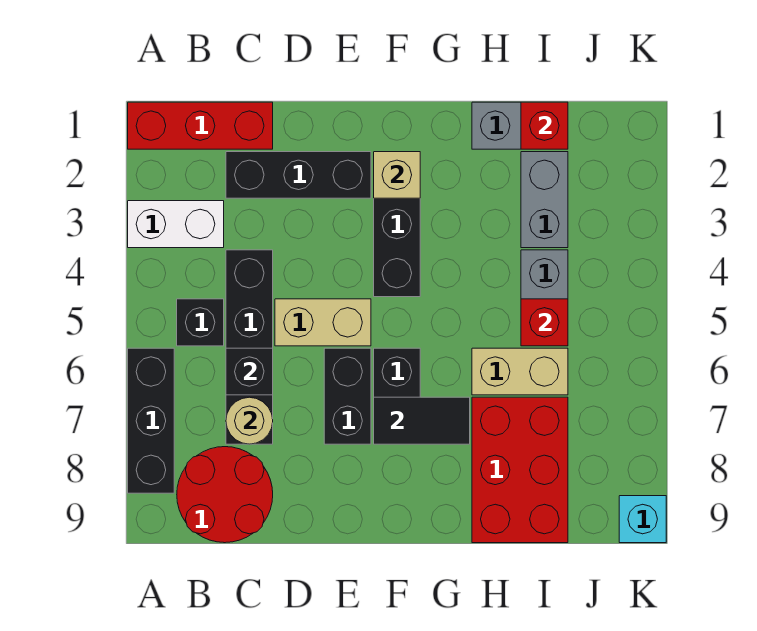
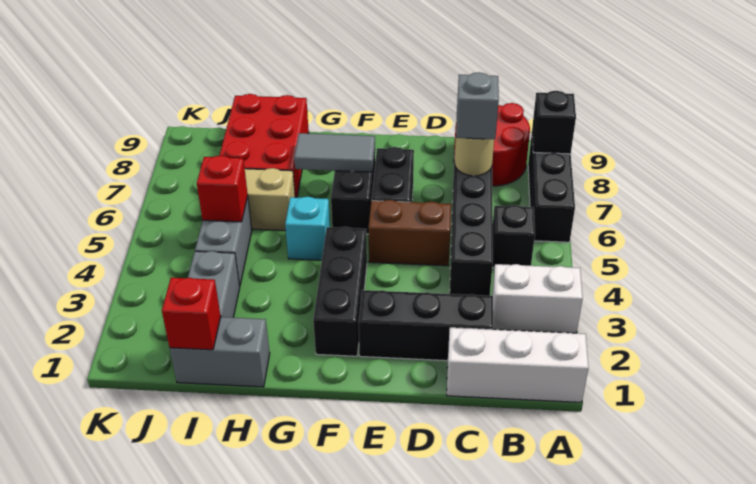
red 1x3 brick [128,102,273,149] -> white 1x3 brick [447,328,589,402]
black 1x1 brick [226,348,273,395] -> black 1x1 brick moved to [532,91,576,154]
none -> grey 1x1 brick [456,72,499,139]
tan 1x2 brick [275,299,371,346] -> brown 1x2 brick [369,200,451,266]
tan 1x1 brick [374,152,420,198] -> none
black 1x2 tile [374,397,470,444] -> grey 1x2 tile [294,133,375,172]
cyan 1x1 brick [619,496,666,543] -> cyan 1x1 brick moved to [285,197,330,260]

